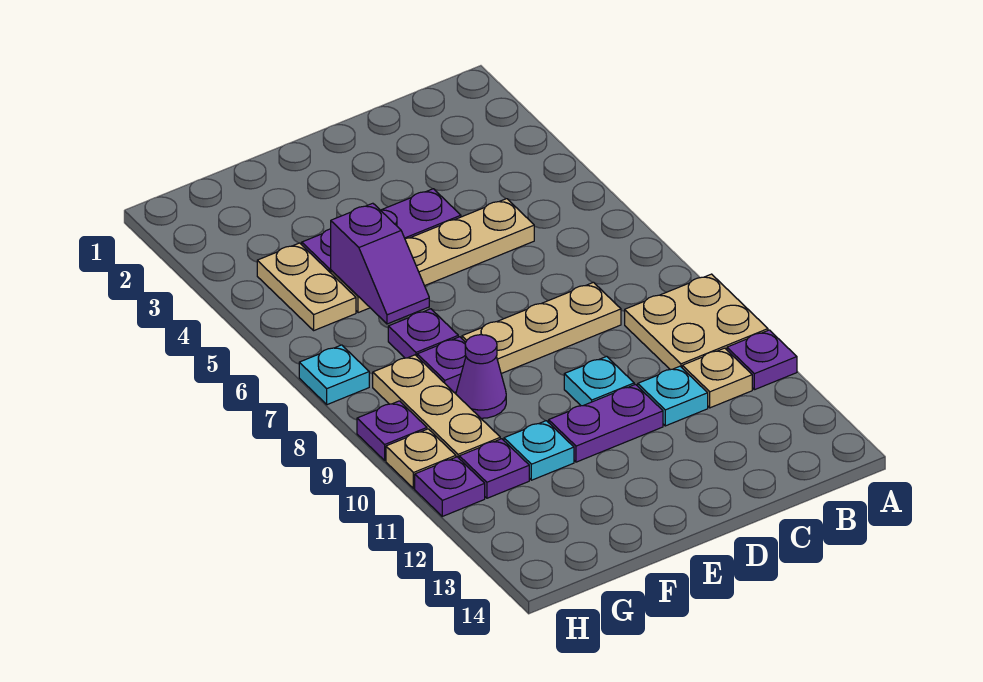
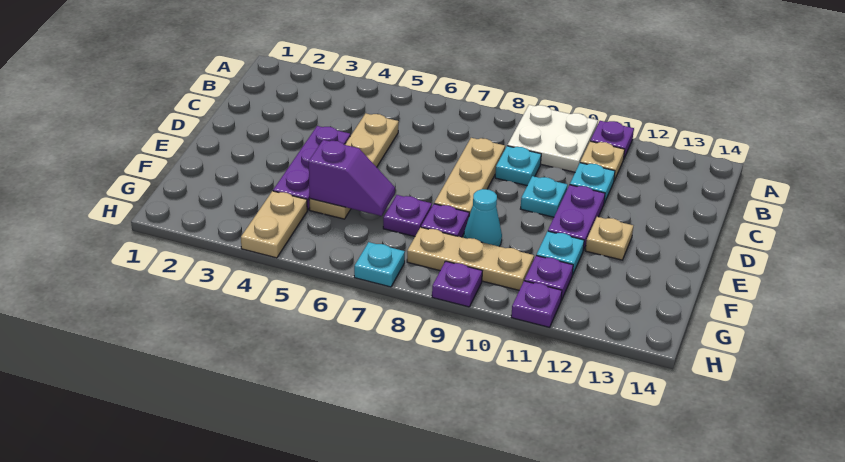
tan 2x2 plate [625,274,768,370] -> white 2x2 plate [507,105,598,172]
none -> cyan 1x1 plate [495,146,541,185]
purple 1x1 cone [456,335,506,418] -> cyan 1x1 cone [464,189,502,246]
tan 1x2 plate [257,243,356,330] -> tan 1x2 plate turned to [241,191,307,258]
tan 1x1 plate [386,429,456,489] -> tan 1x1 plate moved to [586,217,633,260]

